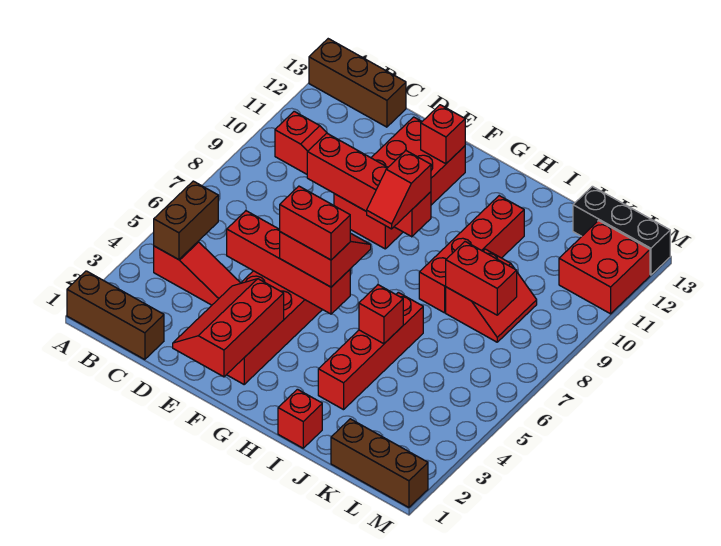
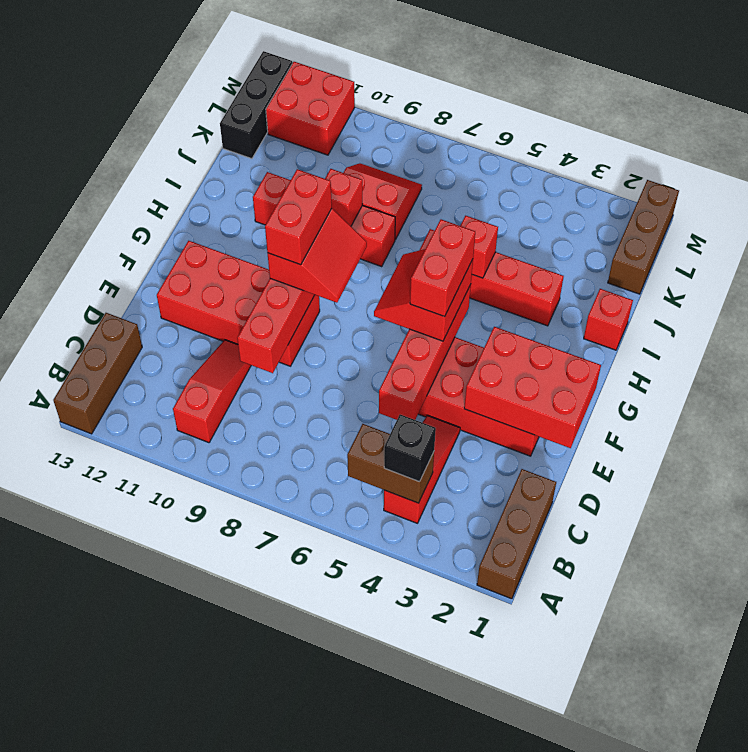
none -> black 1x1 brick [384,415,436,482]
red 2x3 slope [173,279,284,377] -> red 2x3 brick [464,327,601,448]
red 1x1 brick [421,105,465,164] -> red 1x1 brick moved to [325,169,362,226]
red 1x2 slope [366,151,431,229] -> red 2x2 slope [268,208,367,303]
red 1x2 brick [446,242,517,315] -> red 1x2 brick moved to [265,169,332,265]

